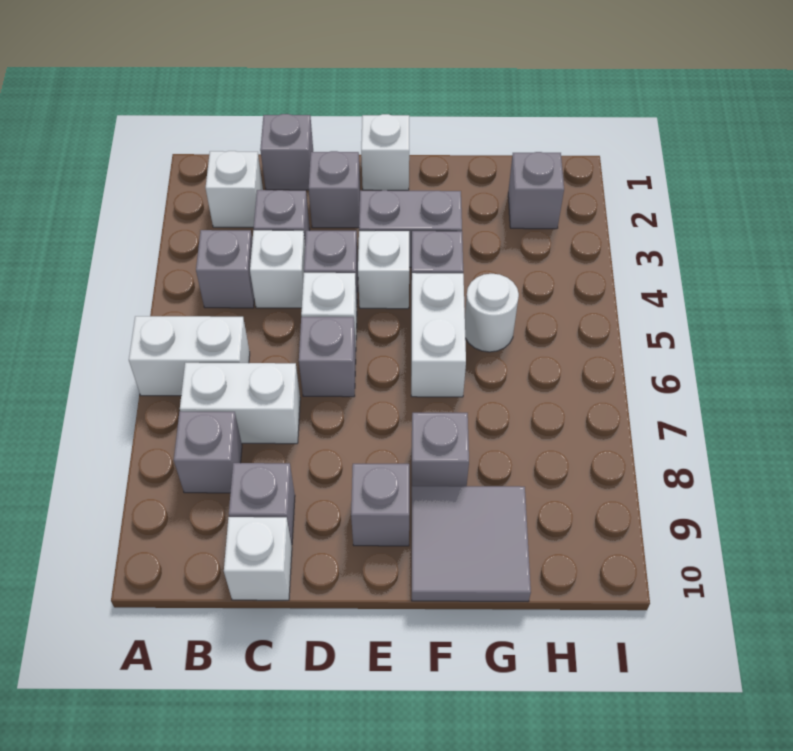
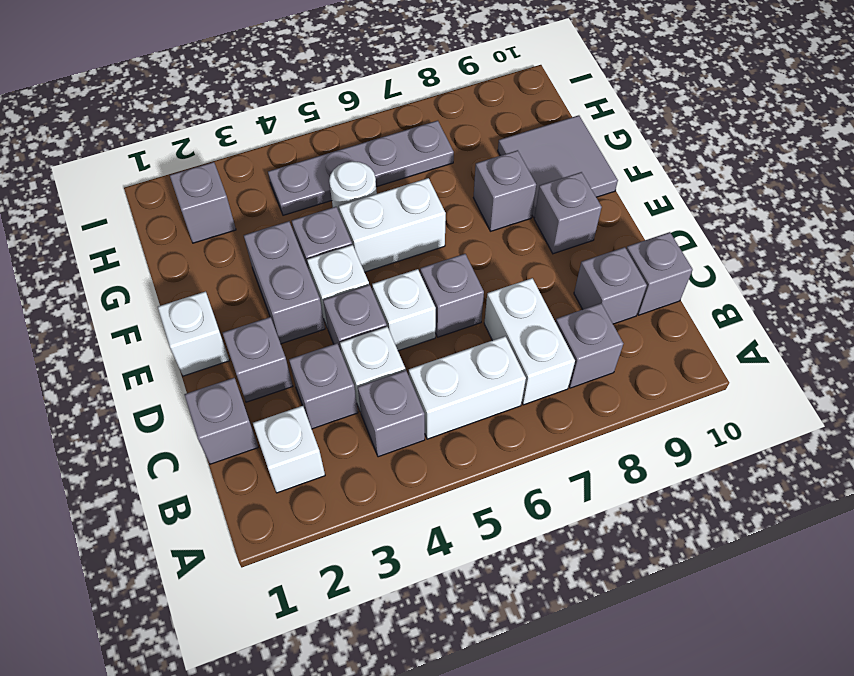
white 1x2 brick [129,316,250,396] -> white 1x2 brick turned to [409,336,526,439]
white 1x1 brick [224,517,292,600] -> grey 1x1 brick [626,232,693,315]
none -> grey 1x4 plate [268,121,454,215]

